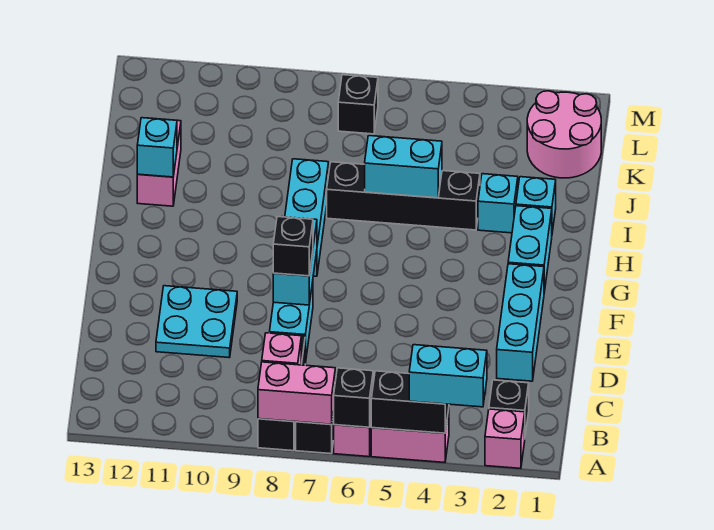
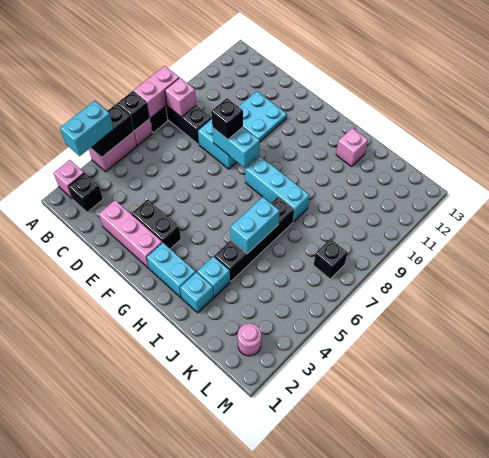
cyan 1x3 brick [497,264,544,381] -> pink 1x3 brick [99,200,162,268]
none -> black 1x2 brick [132,199,181,249]
pink 1x2 brick [137,118,181,206] -> pink 1x1 brick [336,128,368,167]
cyan 1x1 brick [137,118,177,177] -> none
pink 2x2 round brick [527,91,601,178] -> pink 1x1 round brick [238,323,261,356]

